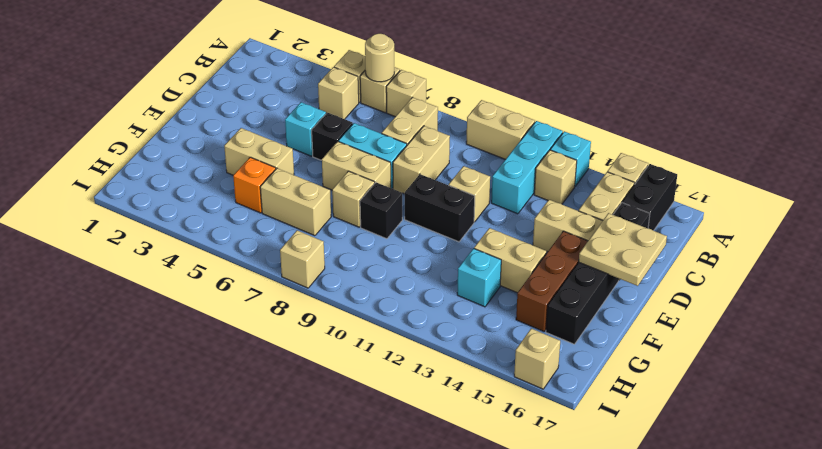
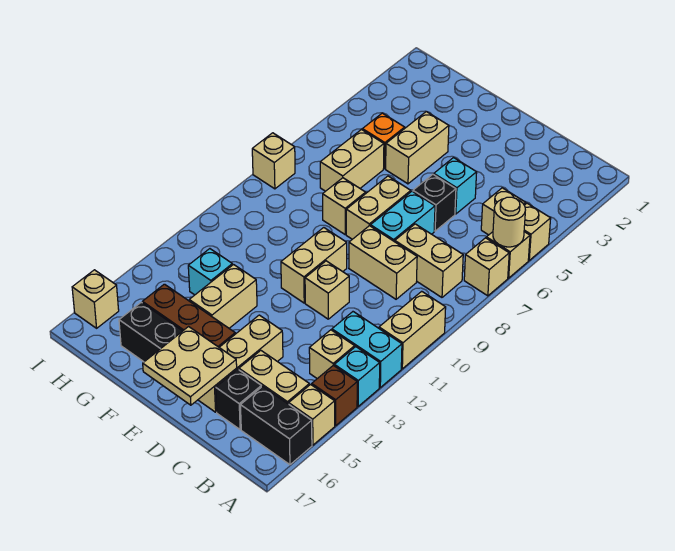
cyan 1x3 brick [491,121,563,214] -> cyan 1x2 brick [332,312,402,387]
none -> brown 1x1 brick [312,365,357,426]
black 1x2 brick [405,174,475,242] -> tan 1x2 brick [281,228,347,303]
black 1x1 brick [360,182,402,239] -> none

